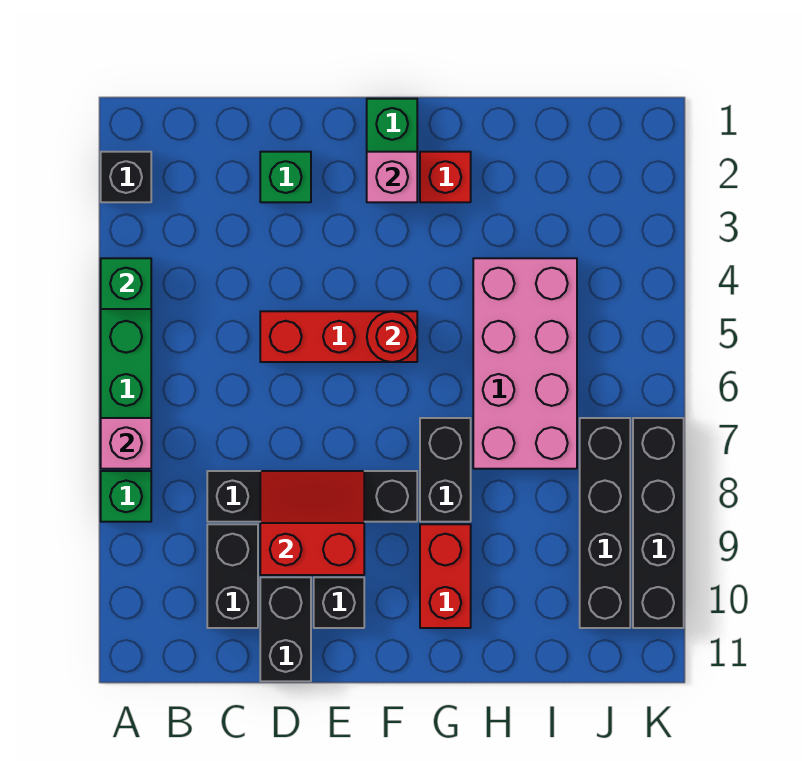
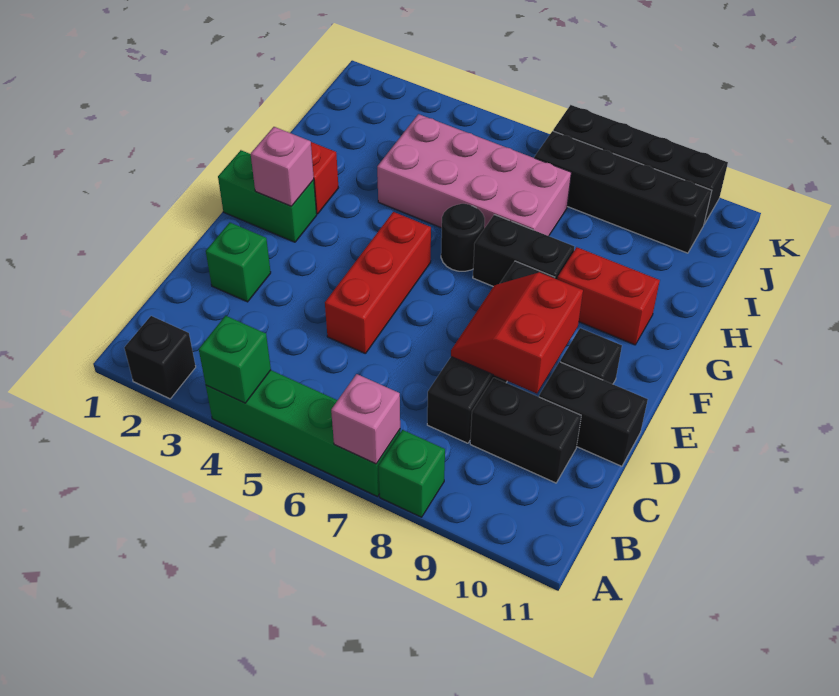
red 1x1 round brick [367,311,417,362] -> none
none -> black 1x1 round brick [441,204,485,271]

